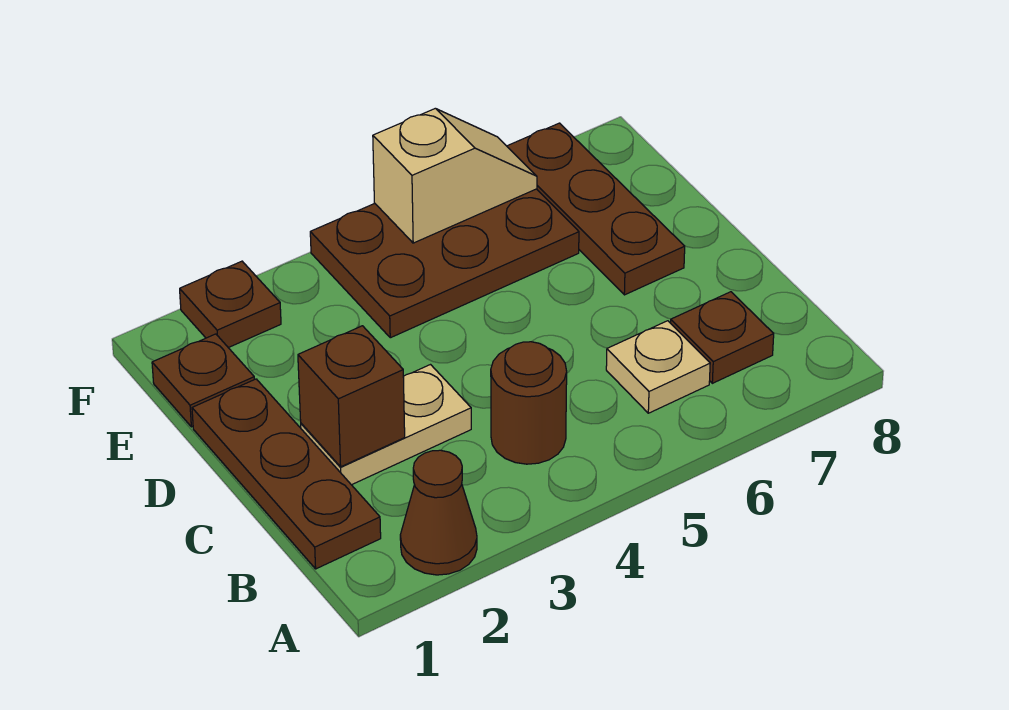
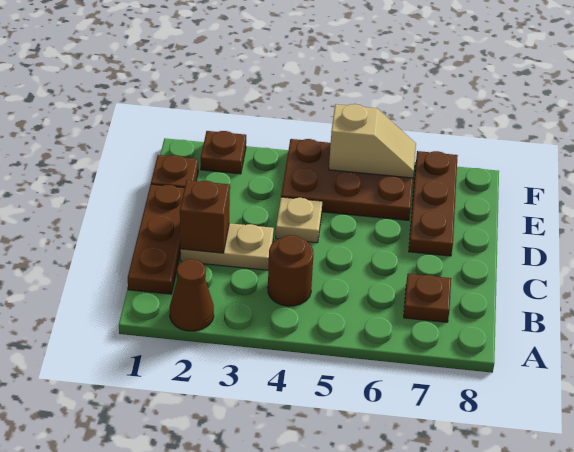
tan 1x1 plate [606,321,710,413] -> tan 1x1 plate moved to [276,197,323,243]

